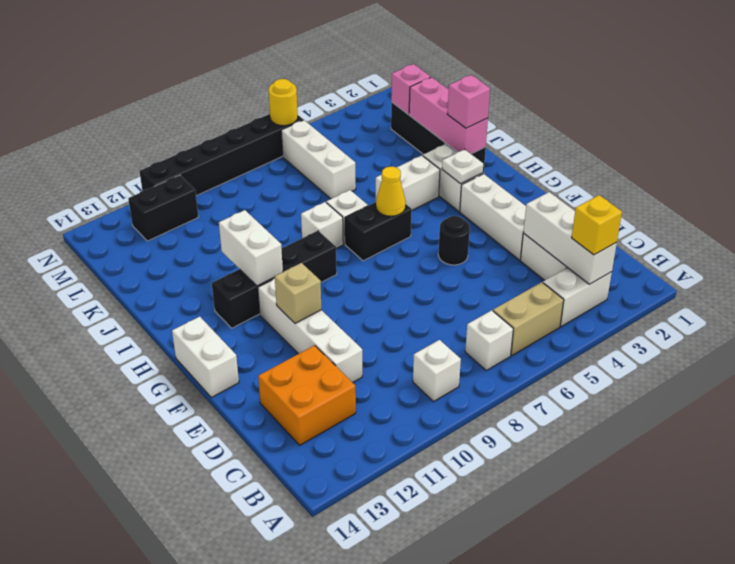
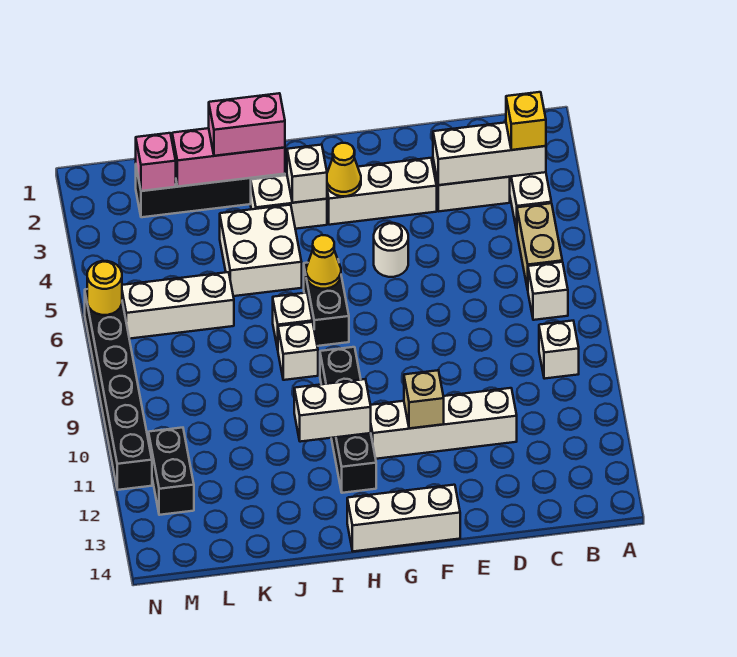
orange 2x2 brick [258,345,356,445] -> none
black 1x1 round brick [438,216,470,265] -> white 1x1 round brick [374,223,408,277]
white 1x2 brick [172,317,239,397] -> white 1x3 brick [347,485,460,551]
none -> yellow 1x1 cone [327,143,361,196]
white 1x1 plate [442,149,483,184] -> white 1x1 brick [287,145,327,203]
pink 1x1 brick [447,75,490,128] -> pink 1x2 brick [209,93,285,156]
white 1x2 brick [376,155,440,210] -> white 2x2 brick [220,205,302,296]

